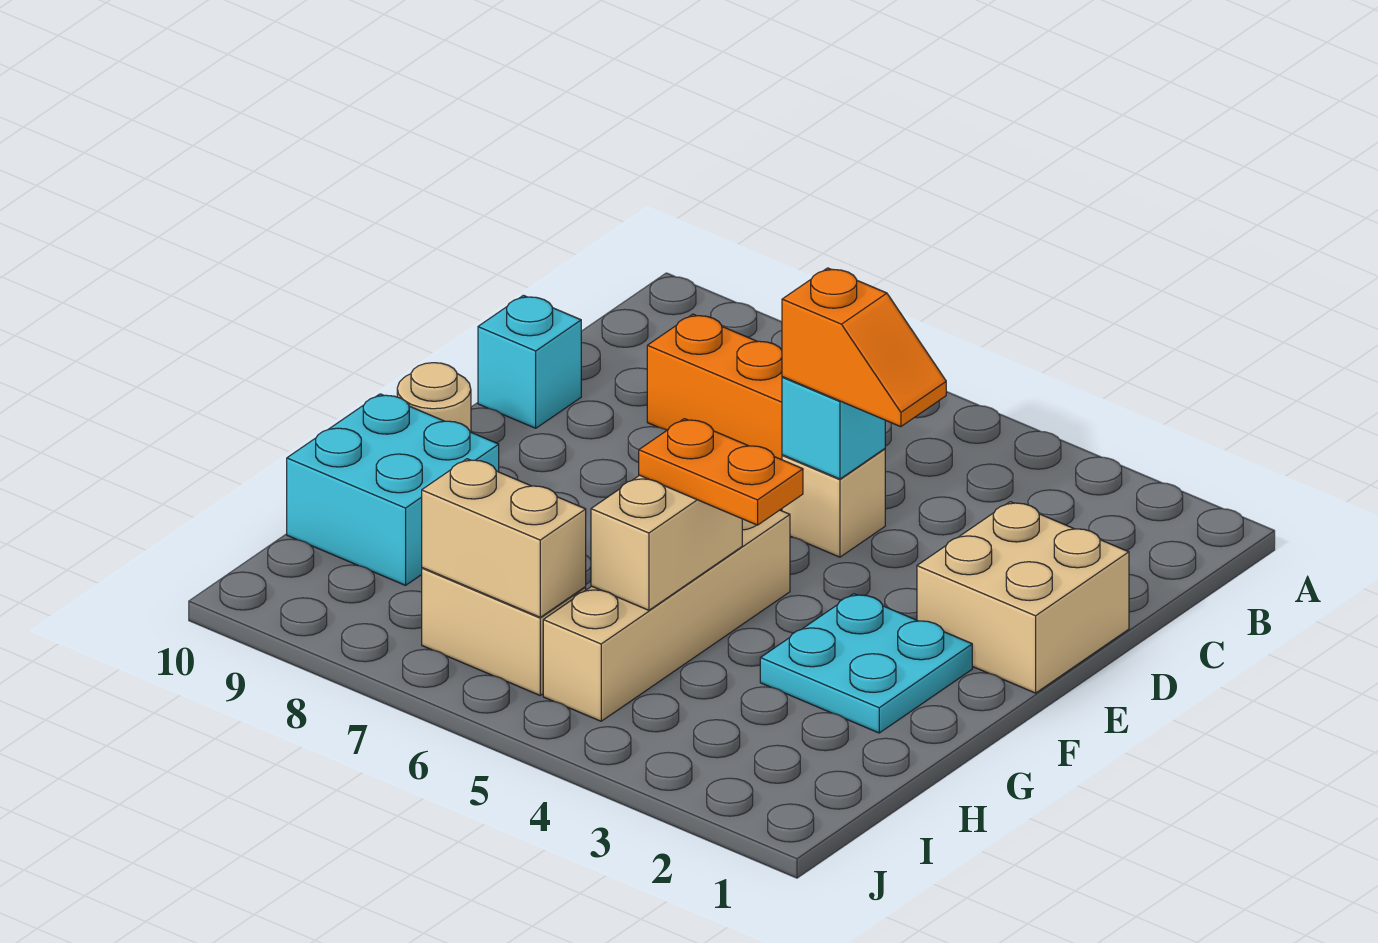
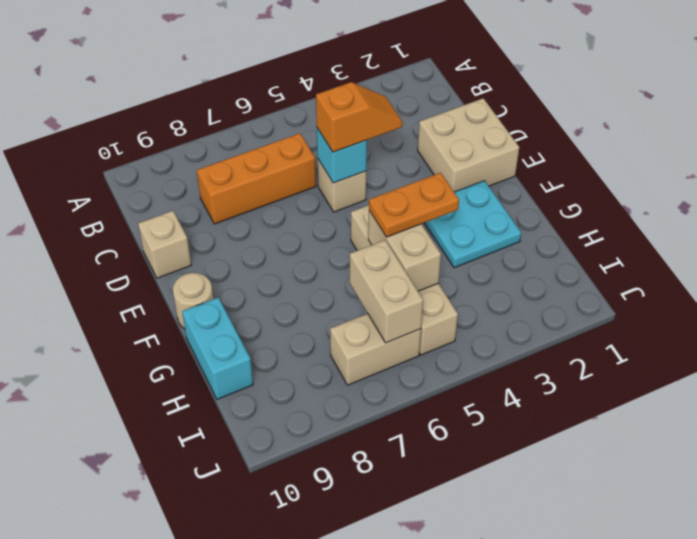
cyan 1x1 brick [478,295,581,428] -> tan 1x1 brick [138,211,191,278]
cyan 2x2 brick [287,394,499,585] -> cyan 1x2 brick [182,297,253,399]
tan 1x2 brick [422,459,586,617] -> tan 1x2 brick turned to [350,240,423,343]

